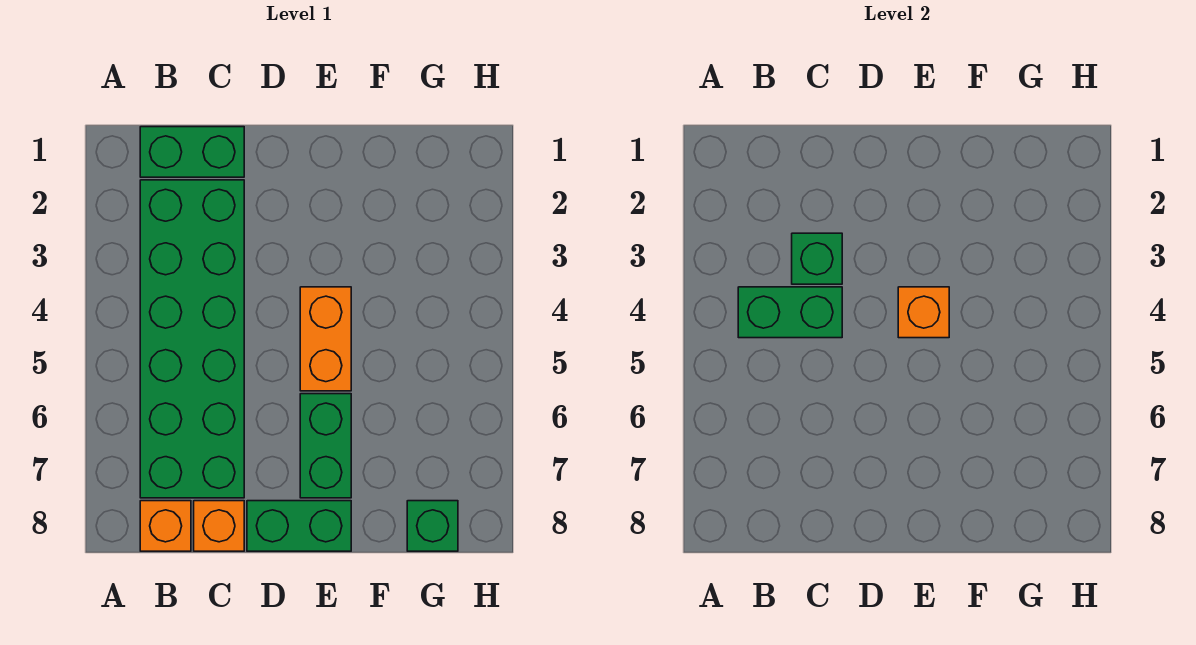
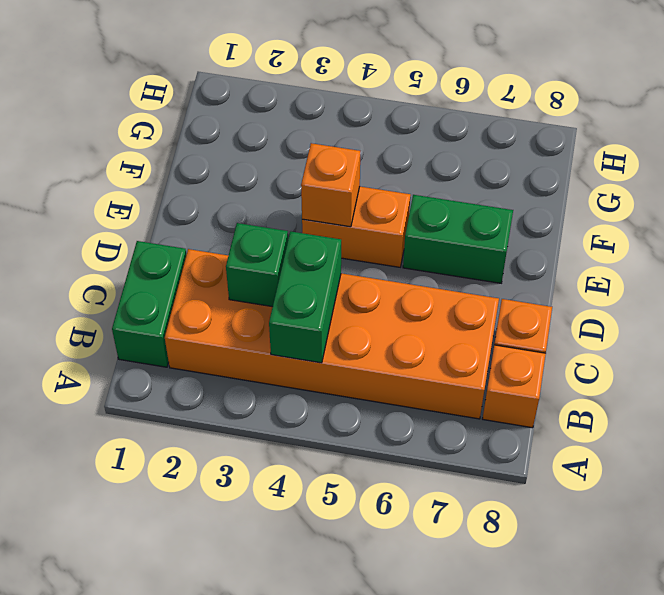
green 2x6 brick [140,180,244,498] -> orange 2x6 brick [165,249,499,419]
green 1x2 brick [247,501,351,551] -> none
green 1x1 brick [407,501,458,551] -> none

